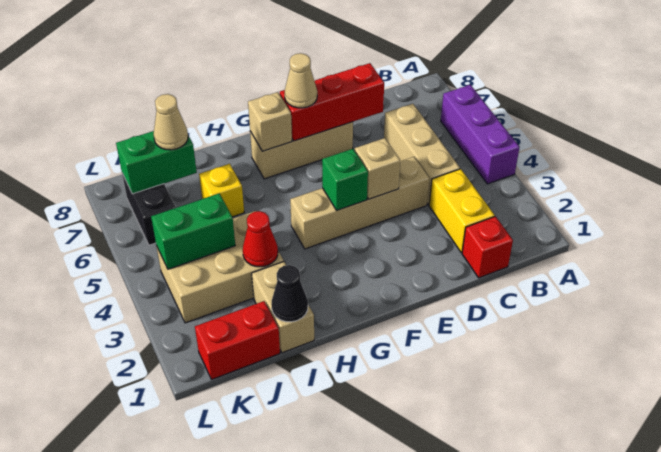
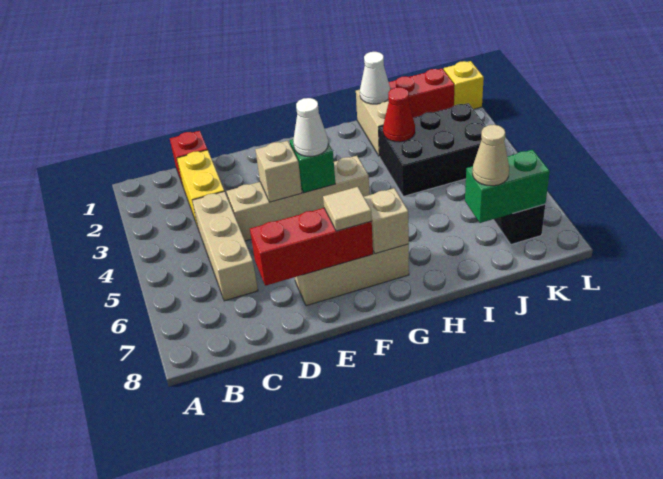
purple 1x3 brick [441,85,520,184] -> none
none -> white 1x1 cone [293,98,328,157]
tan 1x1 cone [285,53,317,108] -> tan 1x1 tile [323,187,372,231]
black 1x1 cone [271,265,308,322] -> white 1x1 cone [360,52,390,104]
tan 2x3 brick [157,211,284,323] -> black 2x3 brick [379,103,486,196]
yellow 1x1 brick [199,164,244,217] -> yellow 1x1 brick moved to [444,61,484,109]
green 1x2 brick [151,193,235,269] -> none

